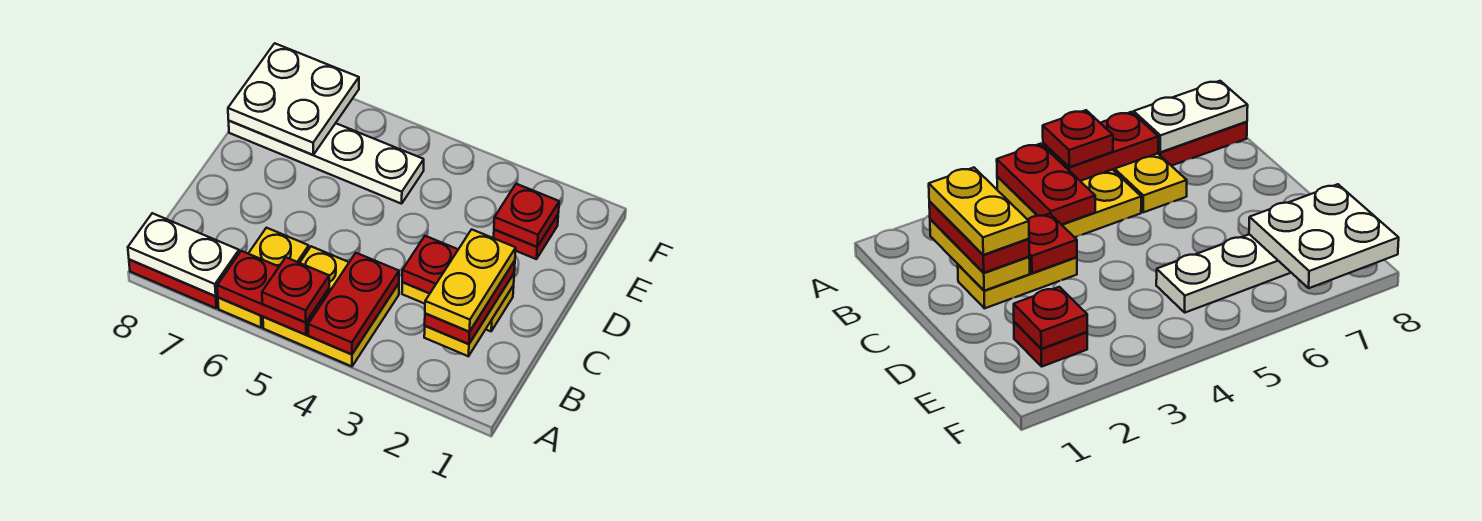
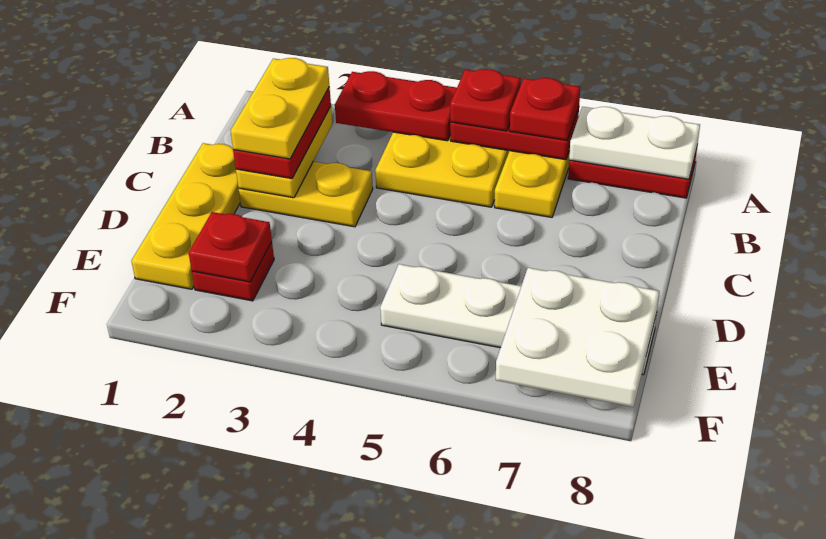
red 1x2 plate [308,253,399,354] -> red 1x2 plate turned to [335,71,457,141]
none -> yellow 1x3 plate [131,143,240,289]
red 1x1 plate [402,236,458,293] -> red 1x1 plate moved to [510,78,580,140]

